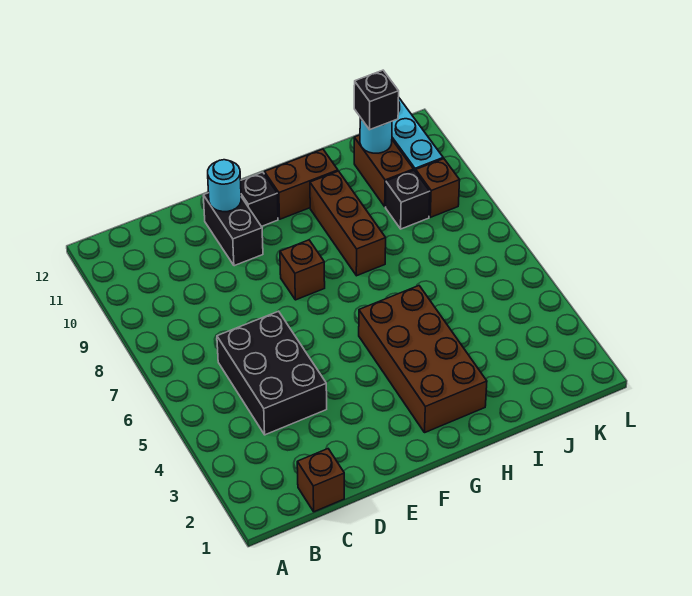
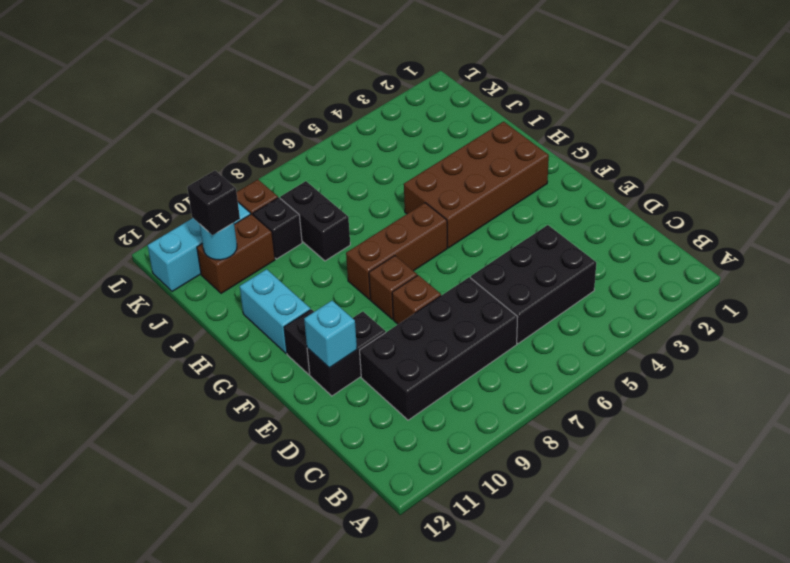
brown 1x1 brick [297,449,344,512] -> brown 1x1 brick moved to [392,275,441,324]
none -> black 2x4 brick [360,277,518,420]
cyan 1x1 round brick [208,160,241,212] -> cyan 1x1 brick [304,301,357,368]
brown 1x2 brick [264,149,338,219] -> cyan 1x2 brick [240,269,310,354]
brown 1x3 brick [310,171,386,276] -> brown 1x3 brick moved to [346,203,447,299]
none -> black 1x2 brick [280,181,350,261]

